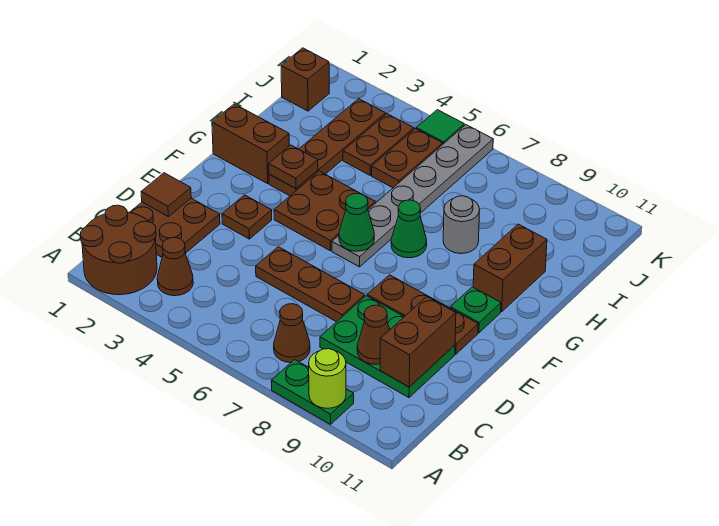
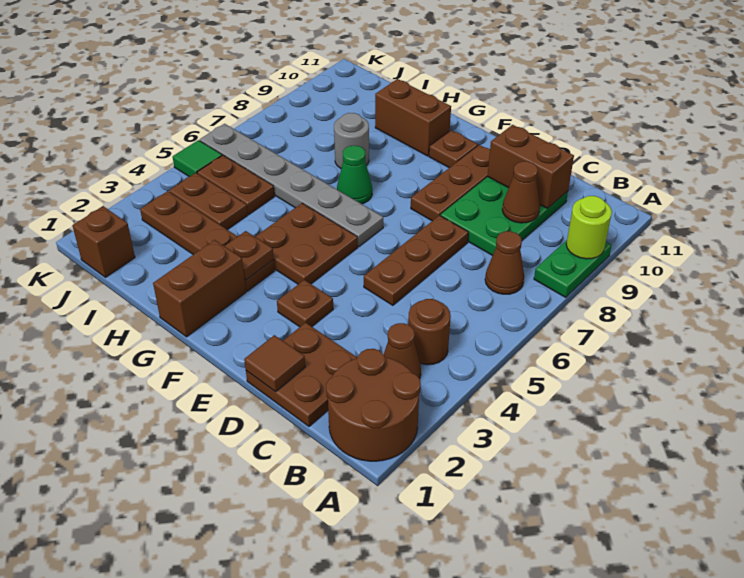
none -> brown 1x1 round brick [408,299,451,365]
green 1x1 cone [339,193,374,251] -> none
green 1x1 plate [450,287,501,333] -> brown 1x1 plate [429,130,478,168]

